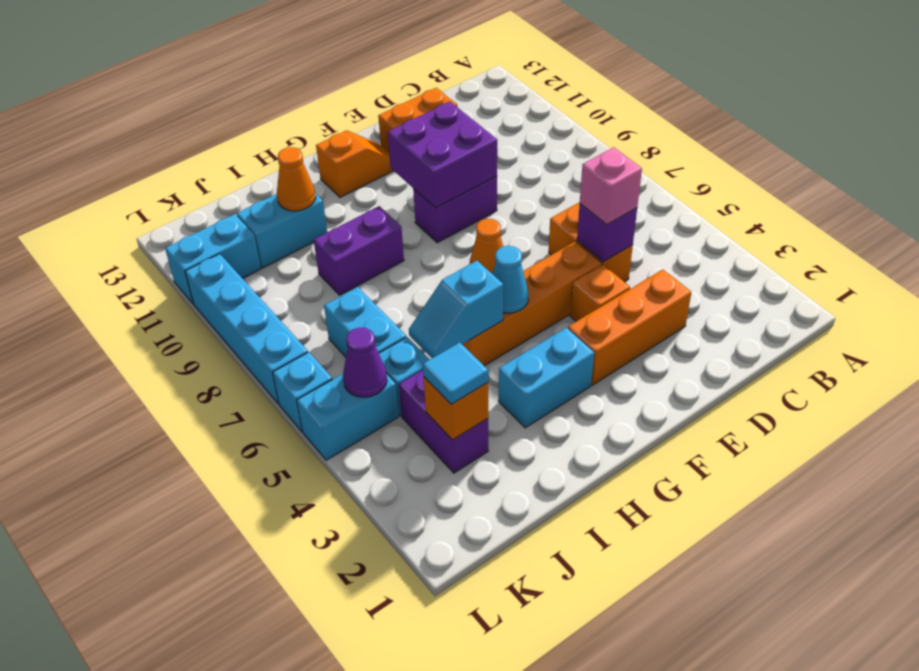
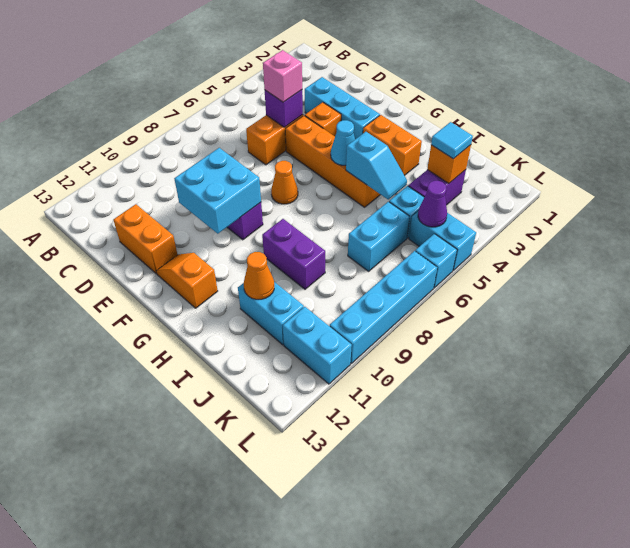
orange 1x3 brick [568,269,691,385] -> cyan 1x3 brick [305,77,380,139]
purple 2x2 brick [388,102,497,208] -> cyan 2x2 brick [174,148,261,234]
cyan 1x2 brick [499,328,594,428] -> orange 1x2 brick [363,115,422,175]

